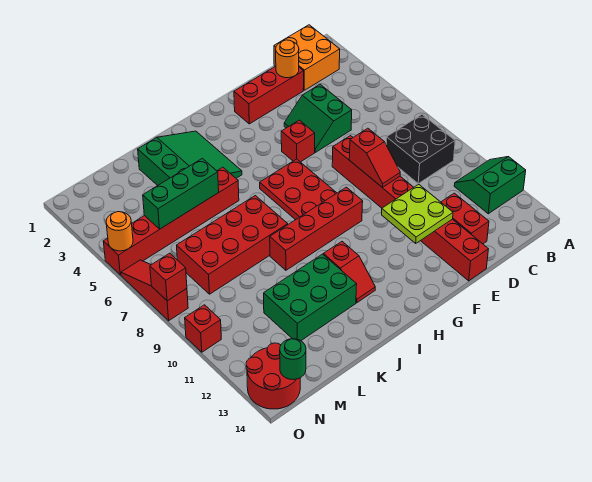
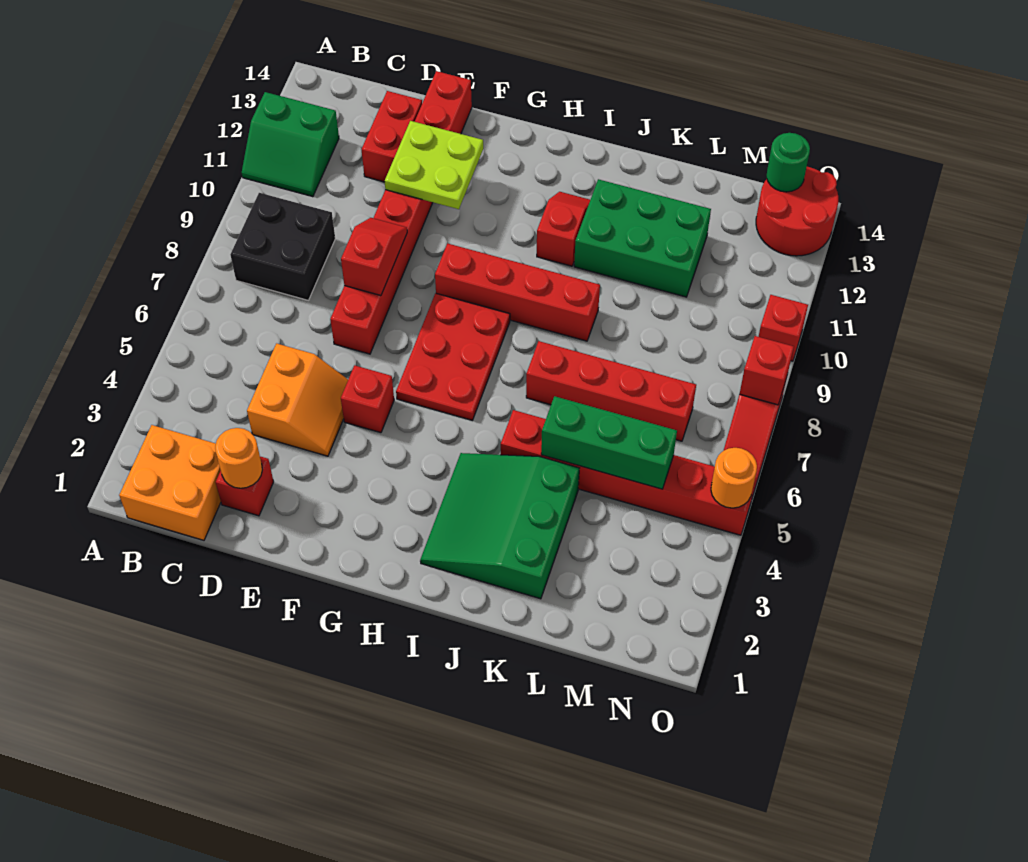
red 1x3 brick [234,66,304,124] -> red 1x1 brick [216,456,274,516]
green 2x2 slope [284,84,352,152] -> orange 2x2 slope [247,344,348,456]
red 2x4 brick [177,196,288,294] -> red 1x4 brick [526,341,696,441]

